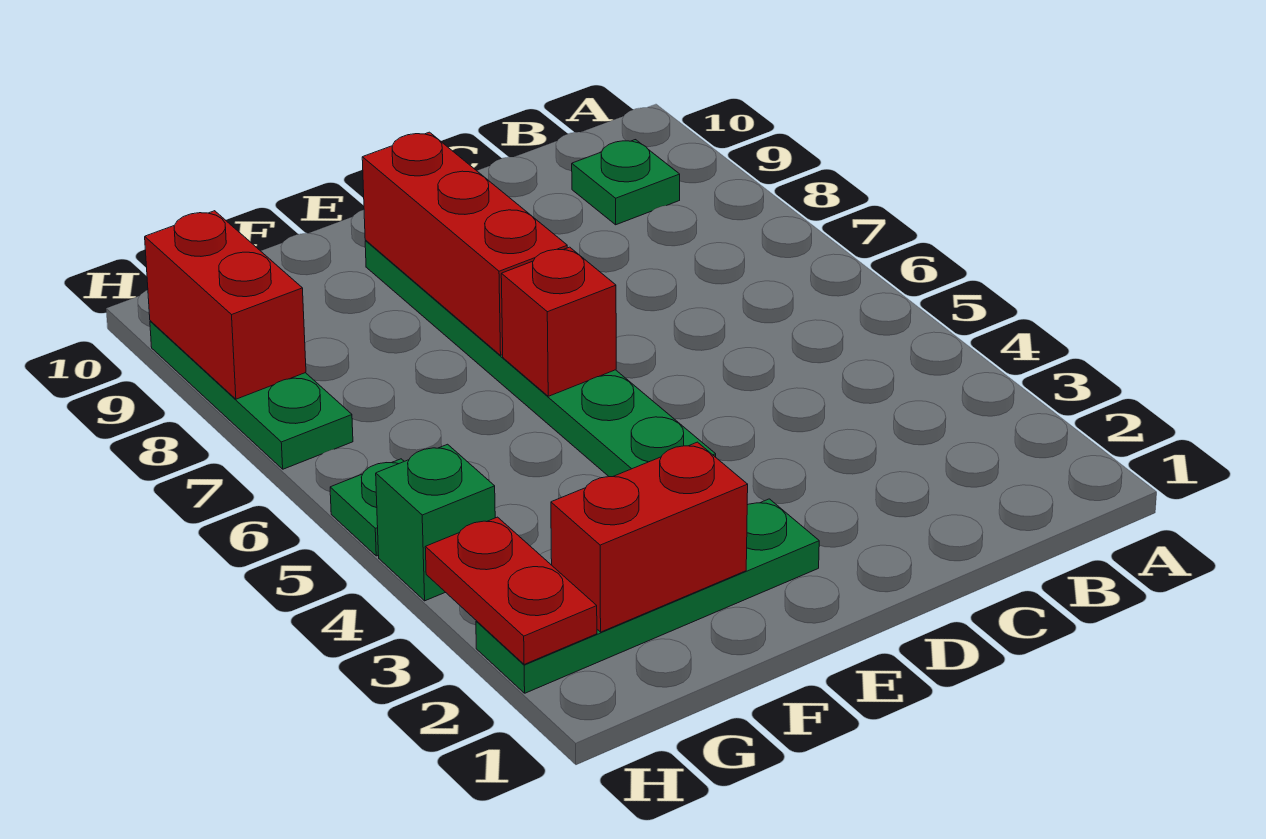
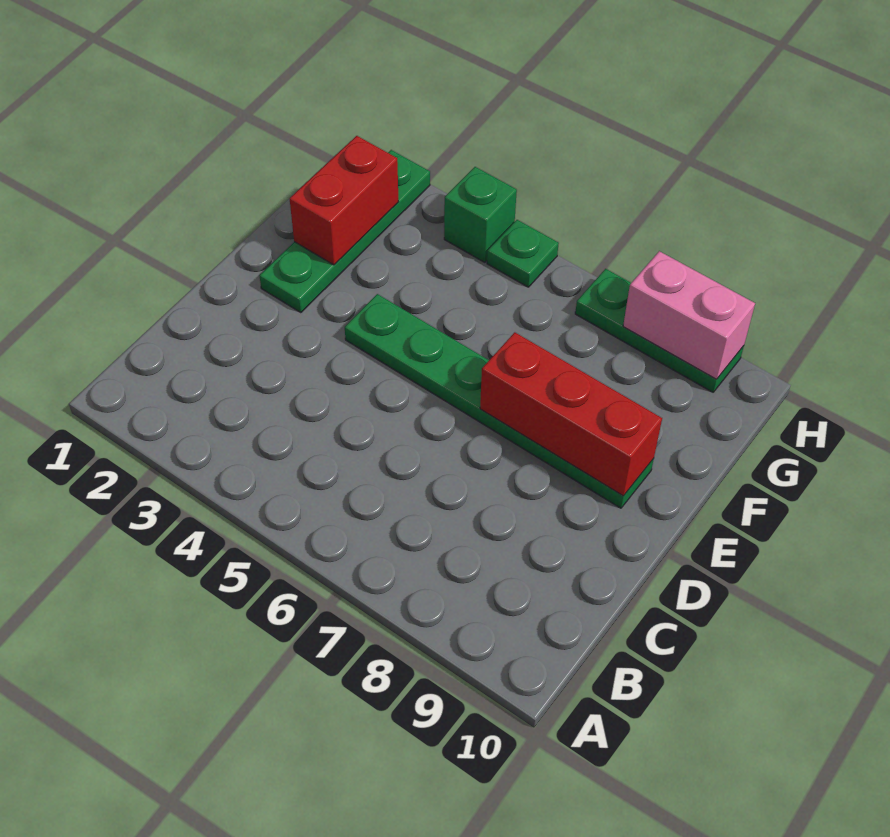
green 1x1 plate [572,140,680,225] -> none
red 1x1 brick [501,247,616,396] -> none
red 1x2 plate [425,517,597,664] -> none
red 1x2 brick [145,211,306,399] -> pink 1x2 brick [623,251,755,379]

